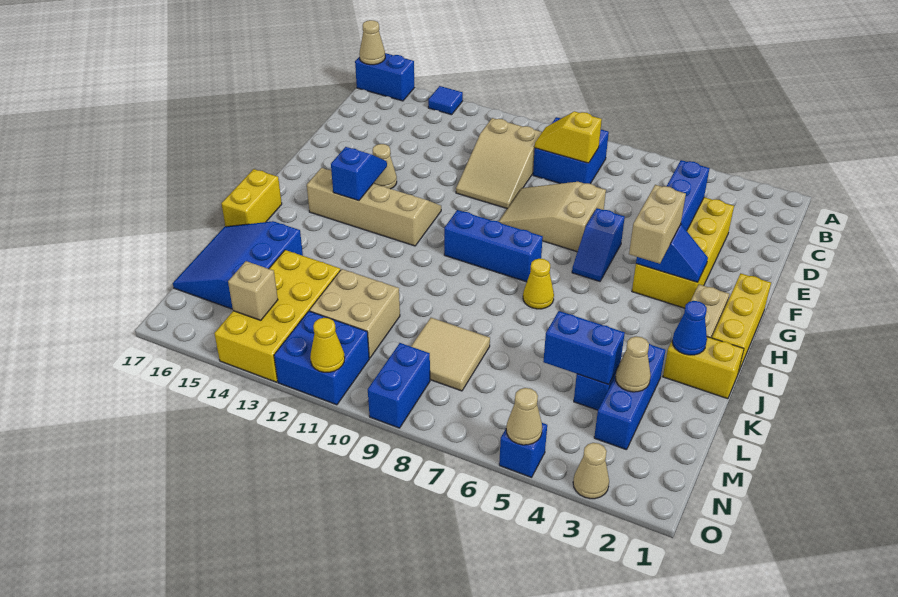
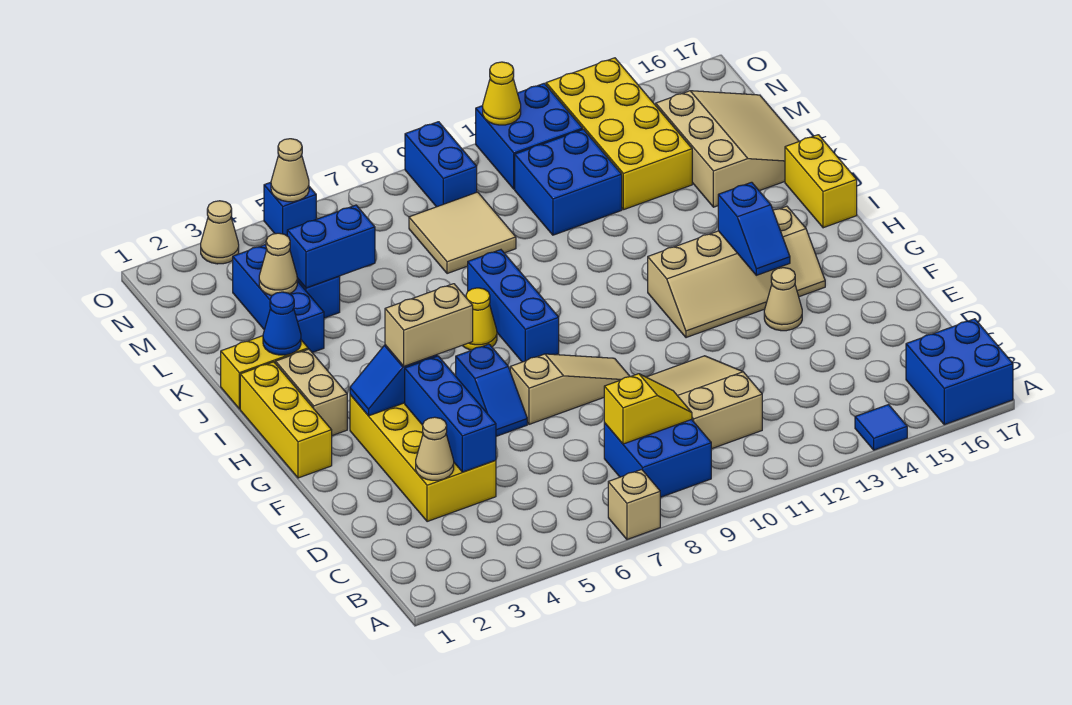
blue 1x2 brick [355,53,415,101] -> blue 2x2 brick [906,319,1013,425]
tan 1x1 cone [359,20,385,65] -> tan 1x1 cone moved to [416,417,454,480]
tan 2x3 slope [499,182,606,252] -> tan 1x3 slope [510,354,630,424]
blue 1x2 slope [572,208,625,281] -> blue 1x2 slope turned to [456,344,527,436]
tan 1x2 brick [629,185,686,264] -> tan 1x2 brick turned to [385,284,473,366]
blue 1x3 brick [444,210,543,282] -> blue 1x3 brick turned to [468,250,559,362]
blue 3x3 slope [173,221,303,309] -> tan 3x3 slope [656,91,799,207]
tan 2x2 brick [310,269,400,358] -> blue 2x2 brick [515,129,622,235]
tan 1x1 brick [228,261,278,320] -> tan 1x1 brick moved to [608,469,660,539]

